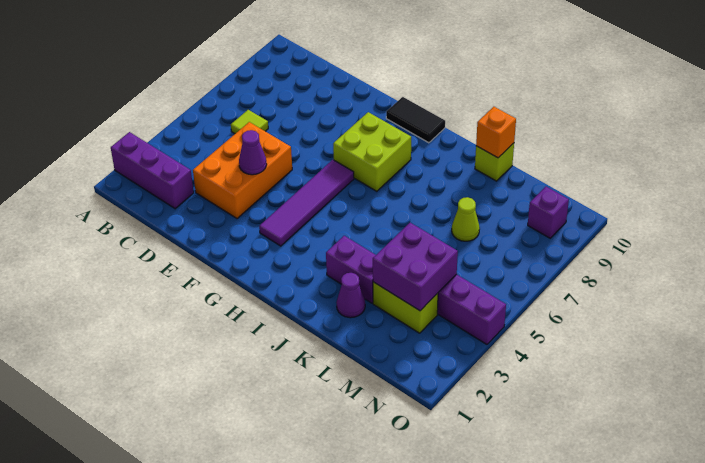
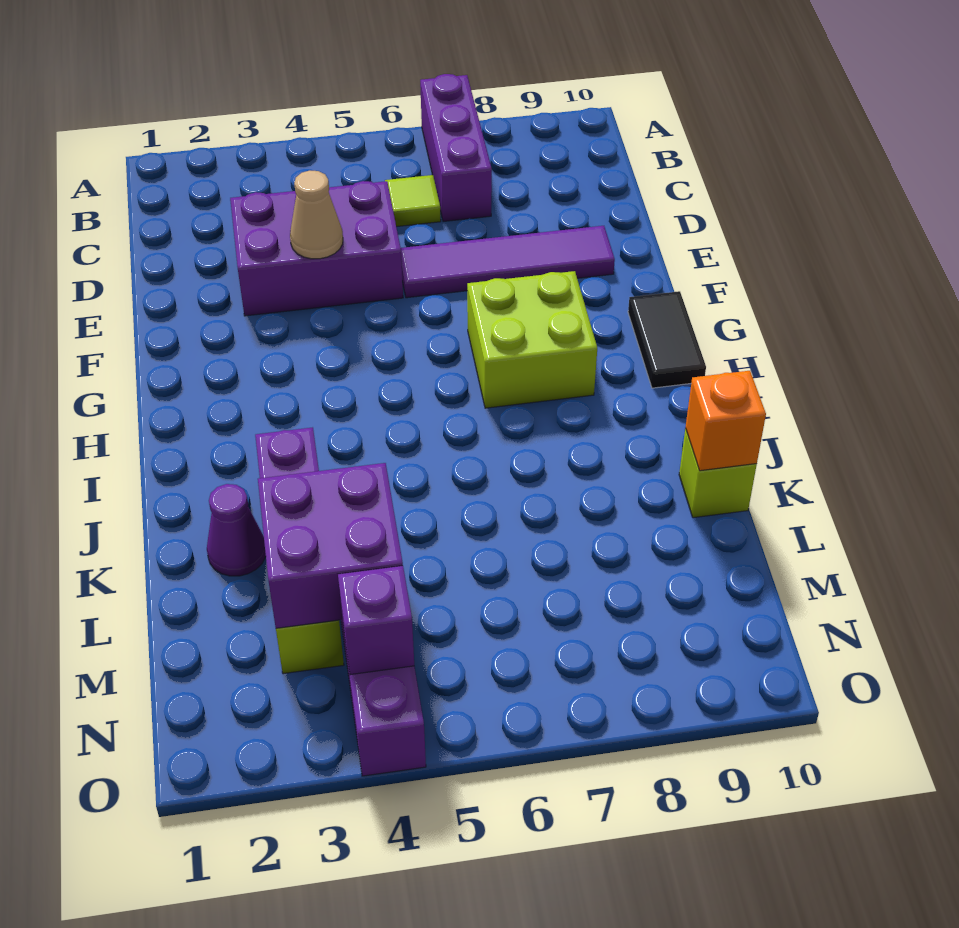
purple 1x3 brick [111,132,194,209] -> purple 1x3 brick moved to [420,74,492,221]
orange 2x3 brick [193,122,292,219] -> purple 2x3 brick [230,181,403,316]
purple 1x1 cone [239,130,267,175] -> tan 1x1 cone [290,171,343,259]
purple 1x4 tile [259,160,354,246] -> purple 1x4 tile moved to [401,226,615,298]
lime 1x1 cone [452,197,480,241] -> none
purple 1x1 brick [528,187,569,238] -> purple 1x1 brick moved to [338,566,414,675]

